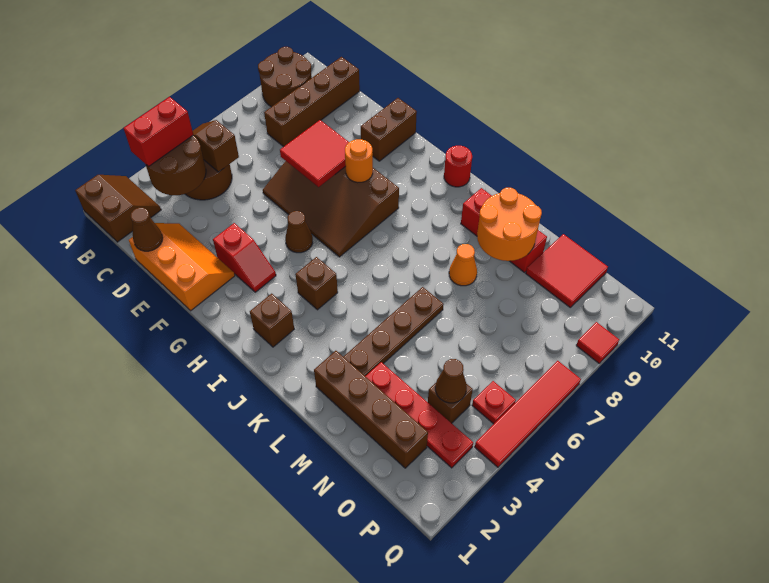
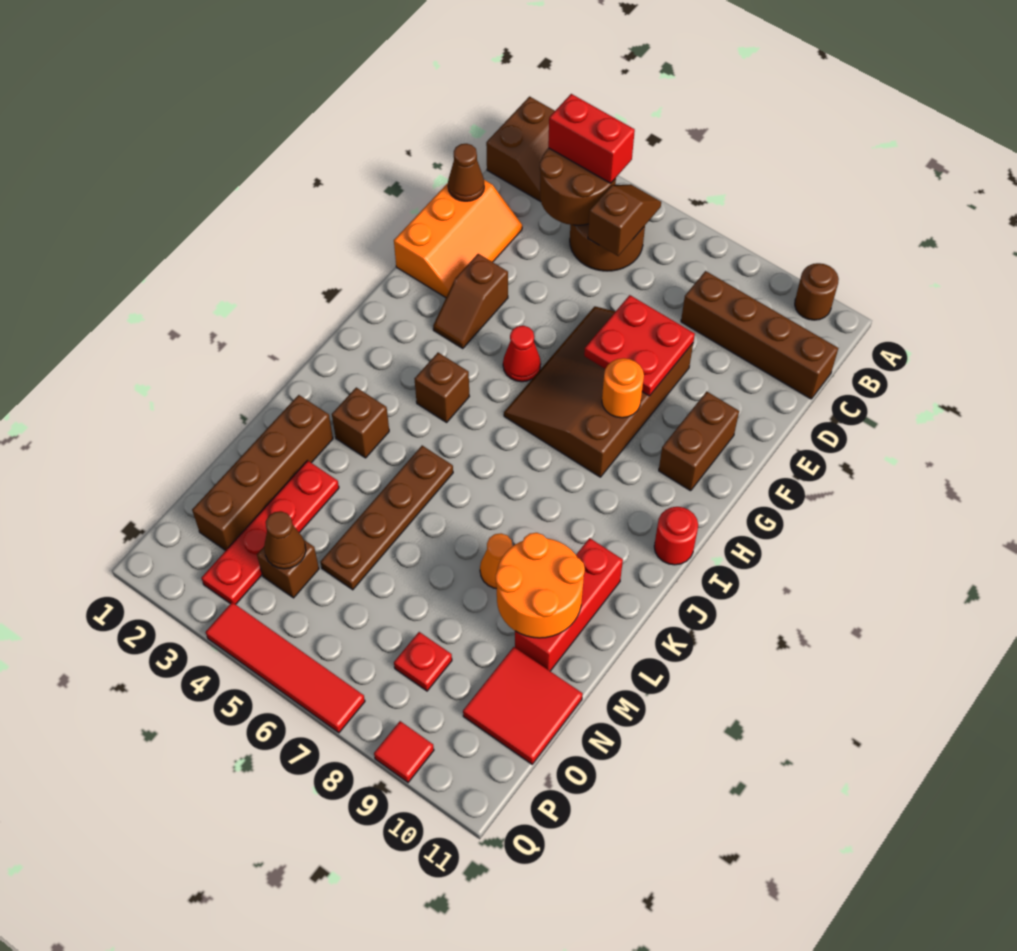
brown 2x2 round brick [258,47,312,107] -> brown 1x1 round brick [795,263,839,320]
red 2x2 tile [280,120,349,187] -> red 2x2 plate [584,295,695,396]
red 1x2 slope [213,223,276,292] -> brown 1x2 slope [433,254,508,349]
brown 1x2 brick [361,98,417,161] -> brown 1x2 brick turned to [659,391,739,491]
brown 1x1 cone [285,211,313,253] -> red 1x1 cone [503,326,541,382]
brown 1x1 brick [250,294,294,347] -> brown 1x1 brick moved to [332,387,389,458]
brown 1x4 plate [344,287,444,376] -> brown 1x4 plate turned to [320,446,453,590]
red 1x1 plate [472,381,516,424] -> red 1x1 plate moved to [394,632,452,691]

